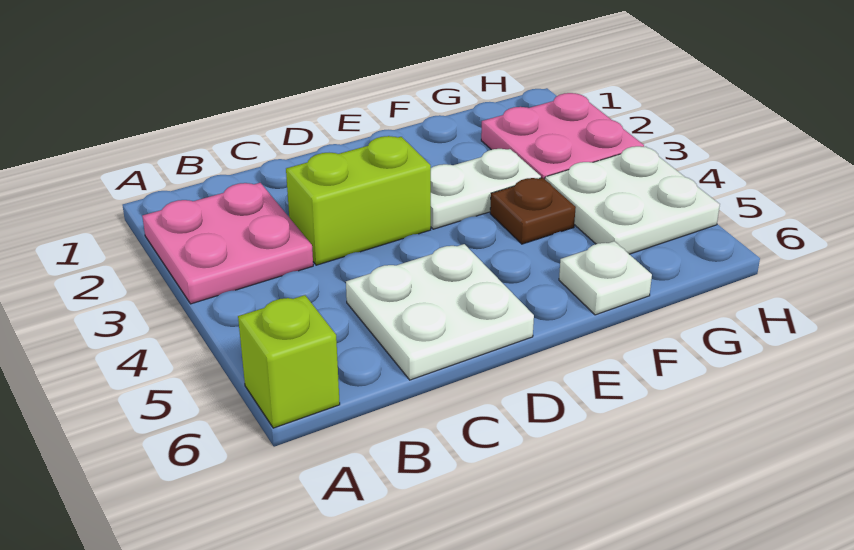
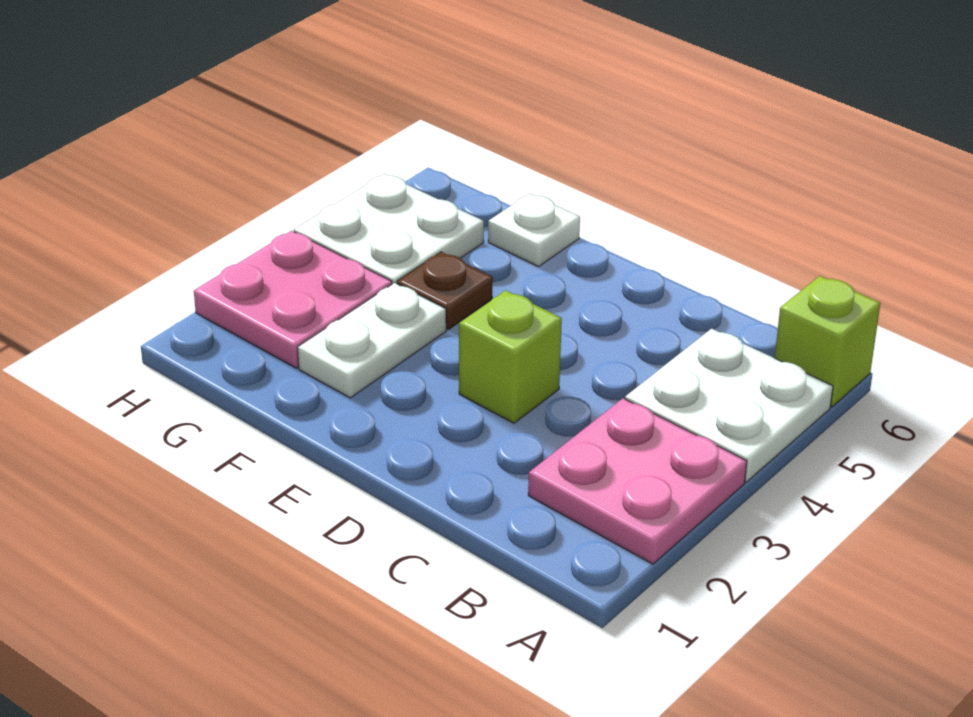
lime 1x2 brick [286,136,431,265] -> lime 1x1 brick [459,290,562,423]
white 2x2 plate [346,244,534,380] -> white 2x2 plate moved to [625,329,833,482]
white 1x2 plate [431,149,541,229] -> white 1x2 plate turned to [298,283,446,398]

